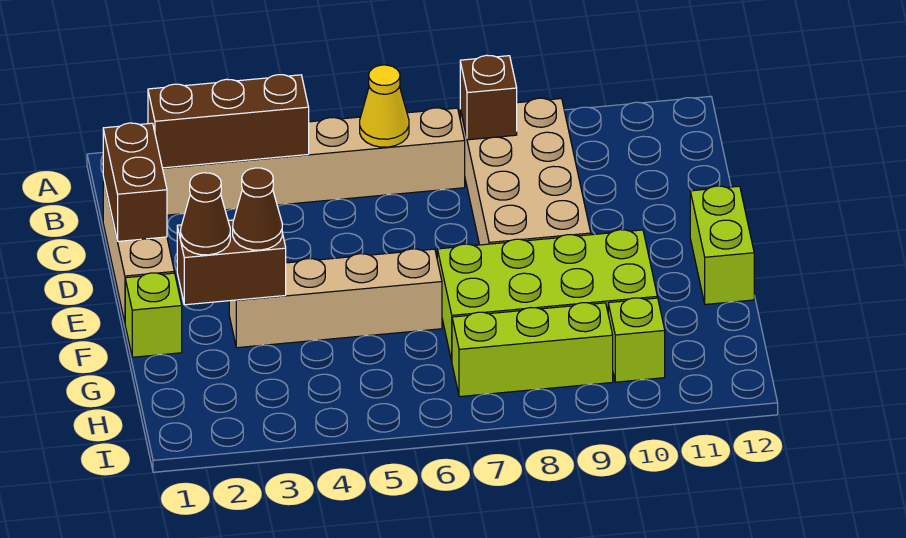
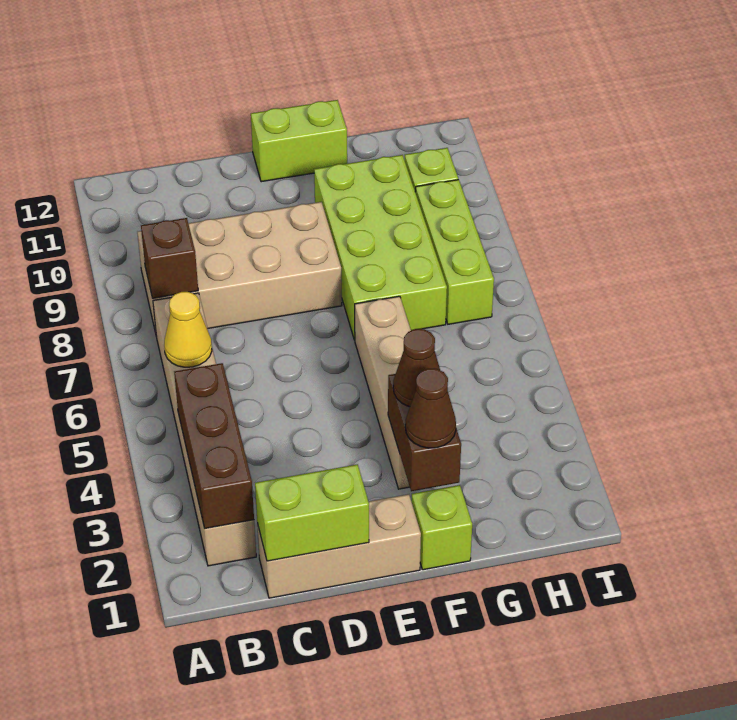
brown 1x2 brick [103,123,167,241] -> lime 1x2 brick [255,464,369,561]

